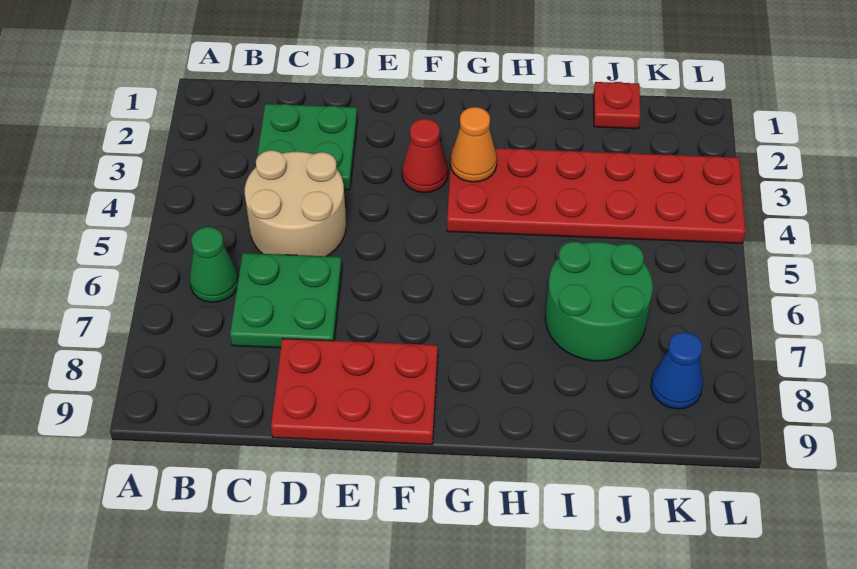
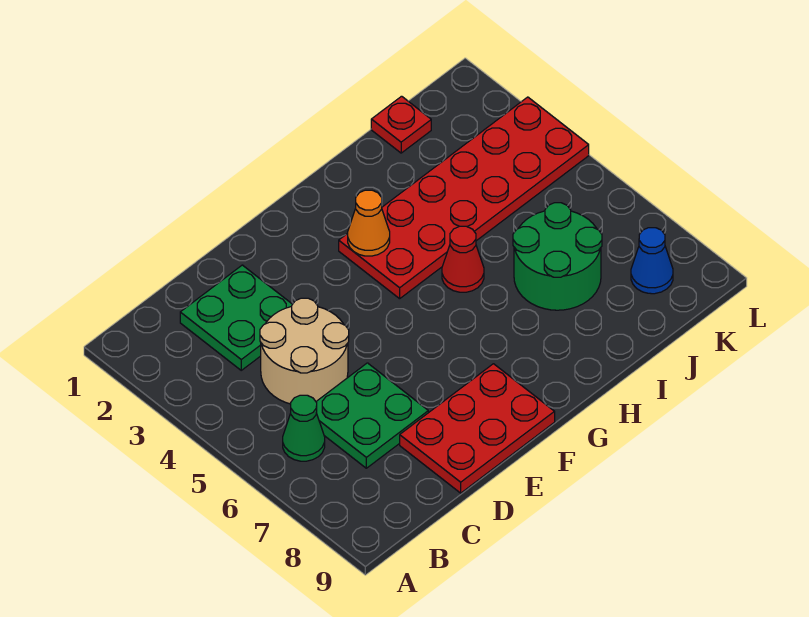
red 1x1 cone [402,119,448,193] -> red 1x1 cone moved to [442,226,484,292]

